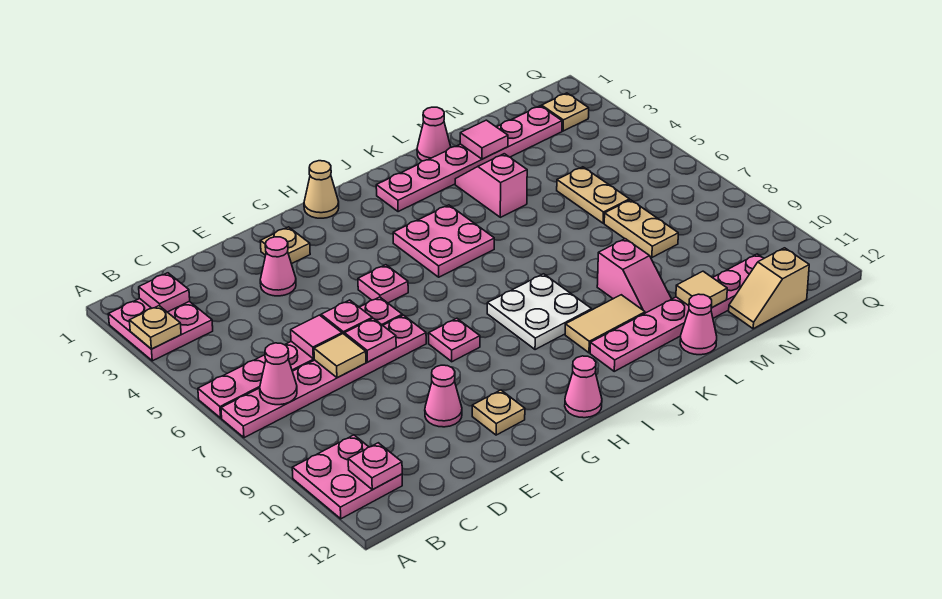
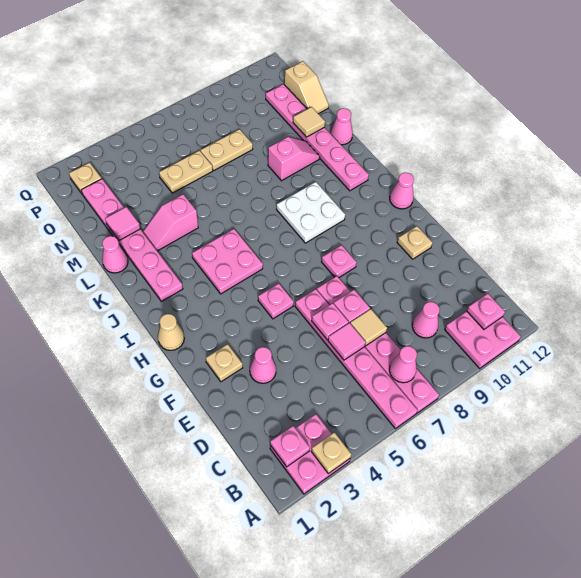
pink 1x1 cone [425,365,462,427] -> pink 1x1 cone moved to [412,302,440,338]
tan 1x2 tile [565,295,645,353] -> none

